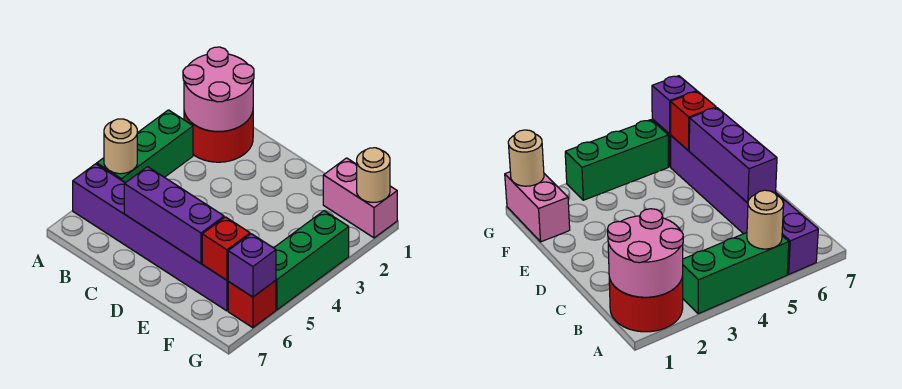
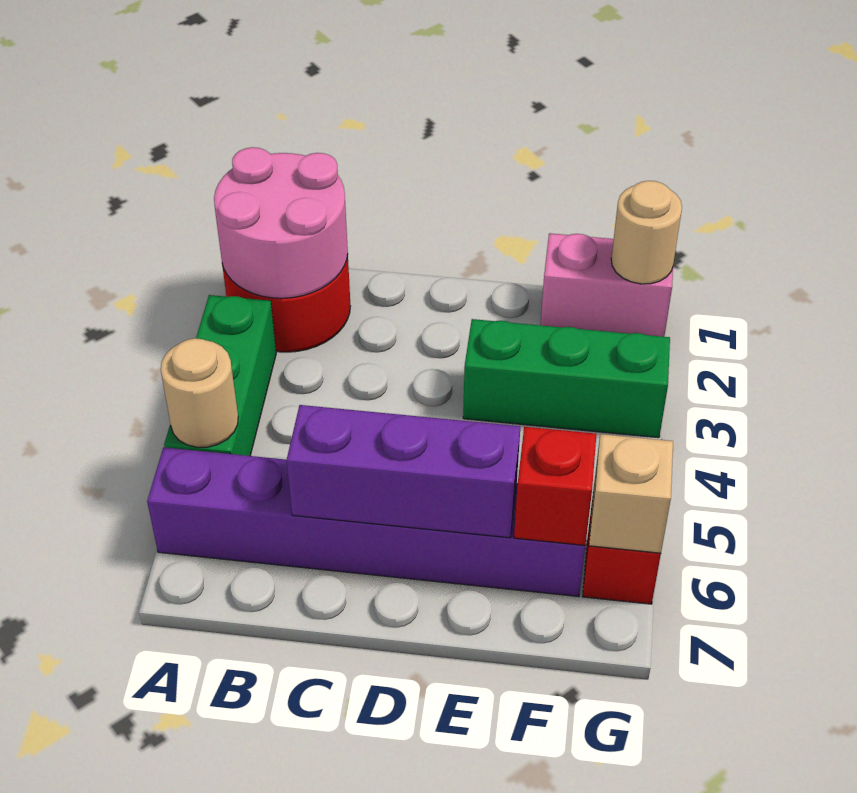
green 1x3 brick [274,211,349,310] -> green 1x3 brick turned to [463,319,670,438]
purple 1x1 brick [228,234,276,297] -> tan 1x1 brick [589,434,673,553]

